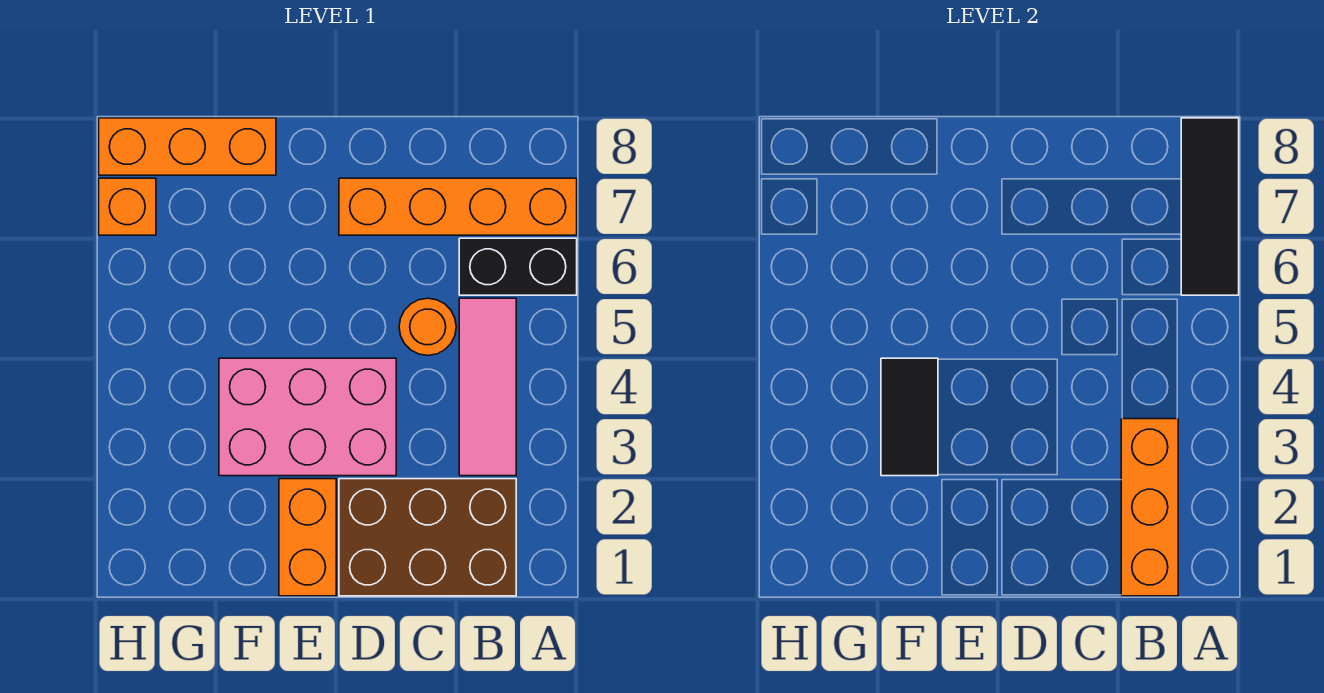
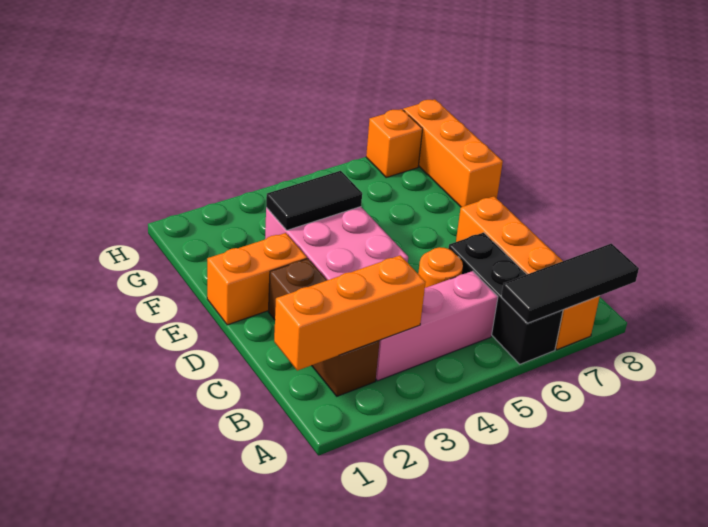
black 1x2 brick [459,238,577,295] -> black 1x3 brick [448,232,563,364]
brown 2x3 brick [339,479,516,596] -> brown 1x3 brick [269,259,380,396]
pink 1x3 tile [459,298,516,476] -> pink 1x3 brick [376,271,498,381]

